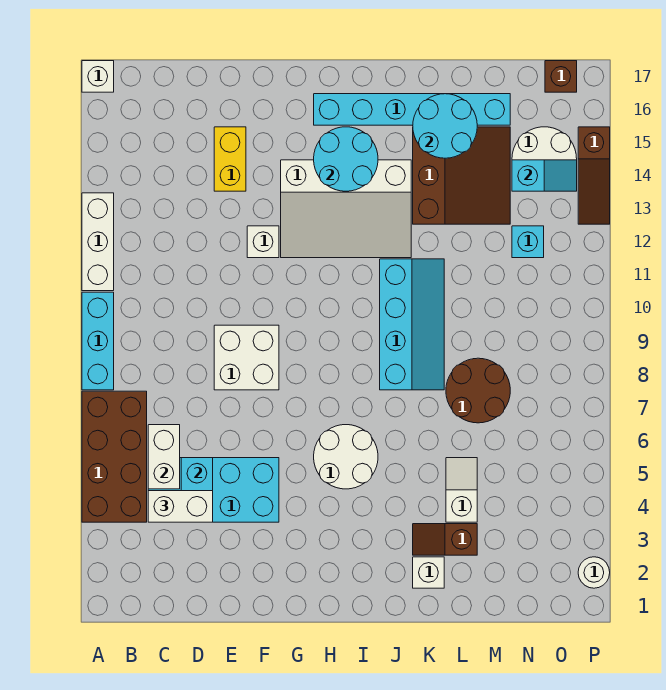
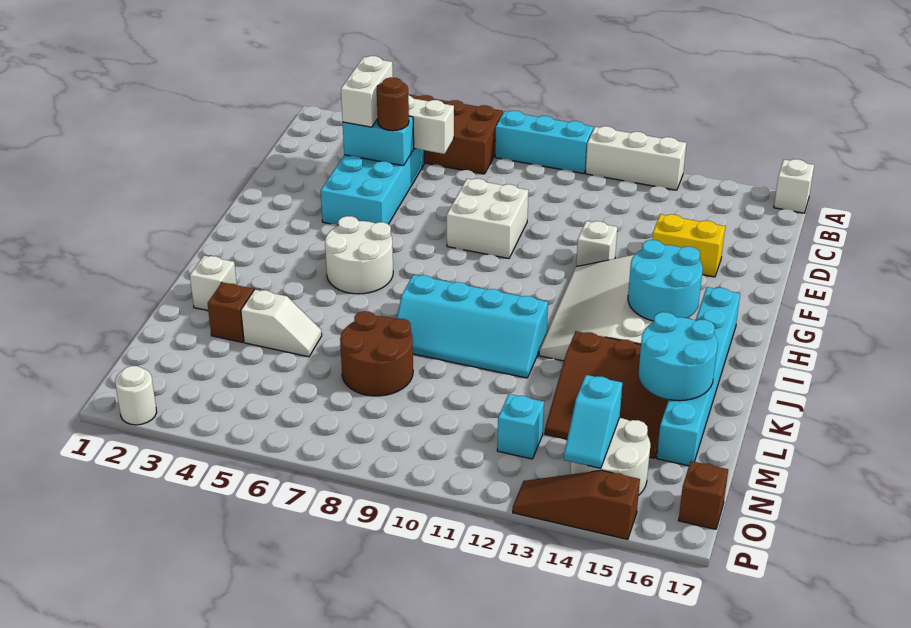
none -> brown 1x1 round brick [377,77,409,131]

